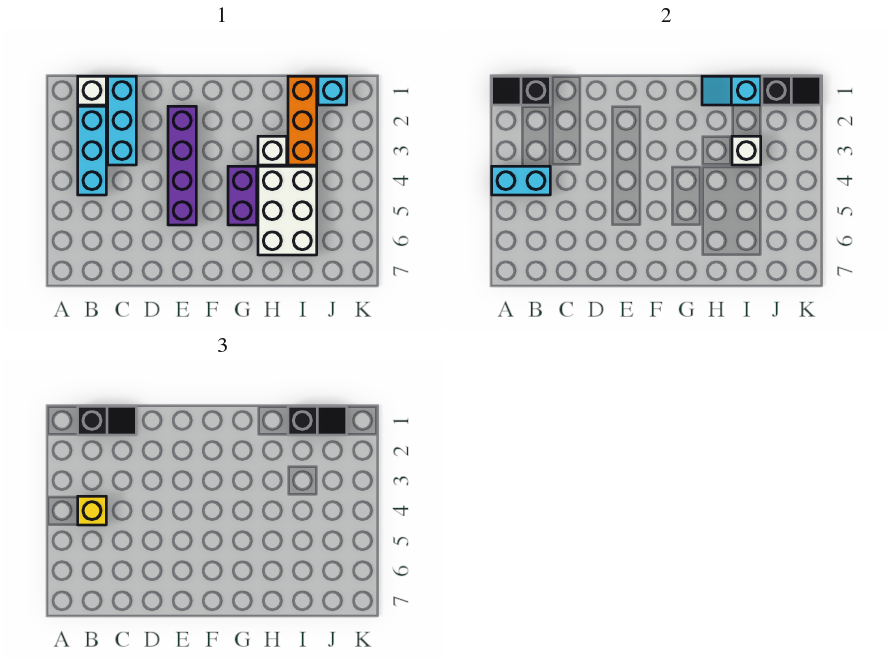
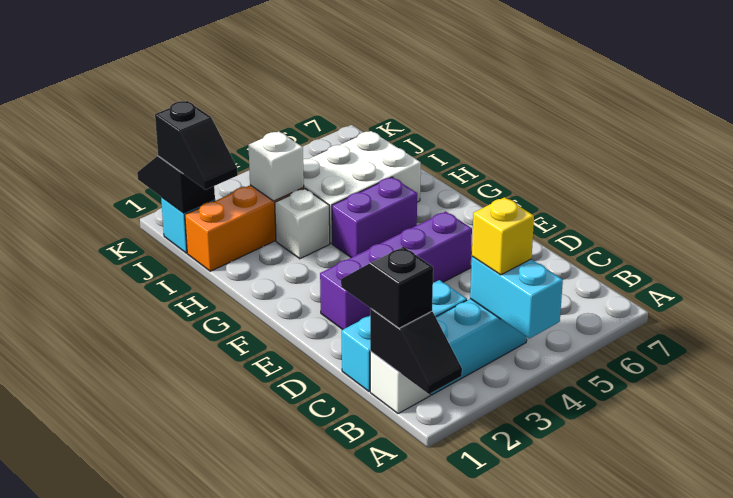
cyan 1x2 slope [702,76,761,105] -> none
black 1x2 slope [288,406,347,435] -> black 1x2 slope turned to [155,101,238,190]

